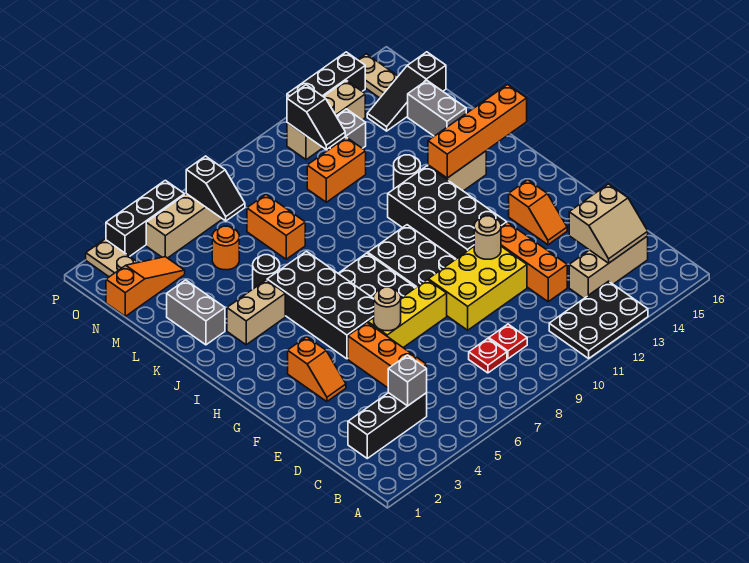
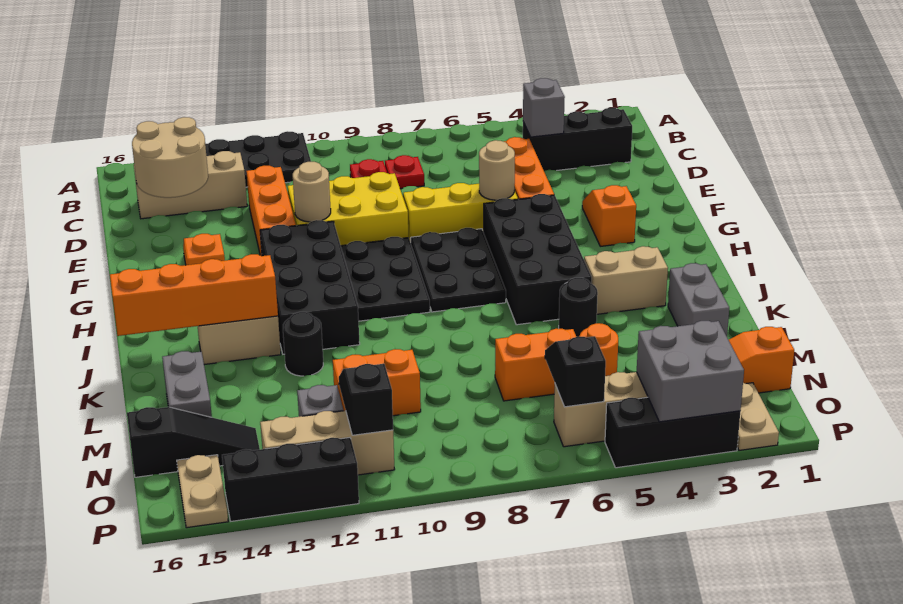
tan 2x2 slope [569,184,648,263] -> tan 2x2 round brick [132,117,208,198]
orange 1x2 brick [247,195,305,259] -> orange 1x2 brick turned to [495,329,576,401]
none -> grey 2x2 brick [637,321,744,422]

